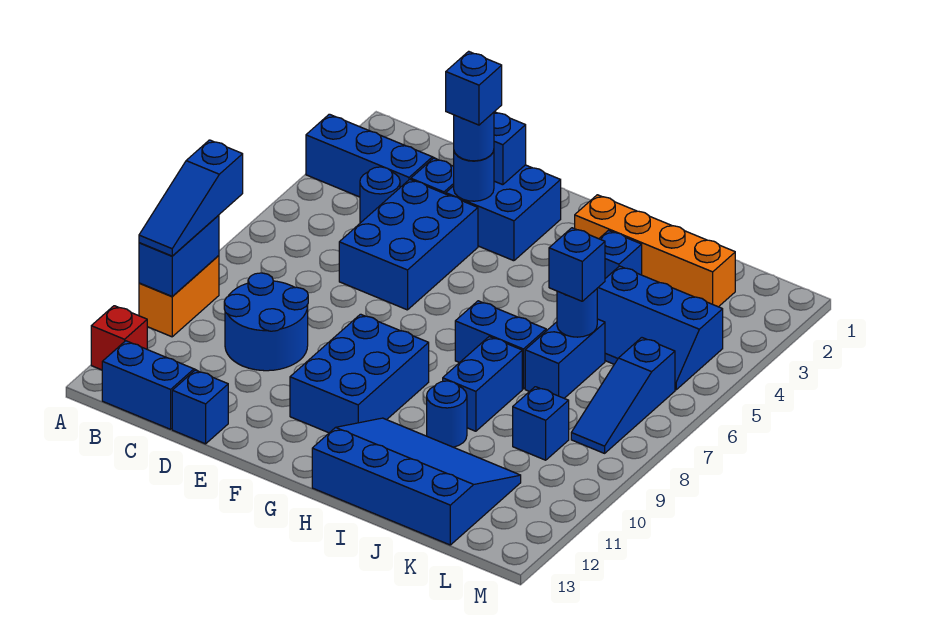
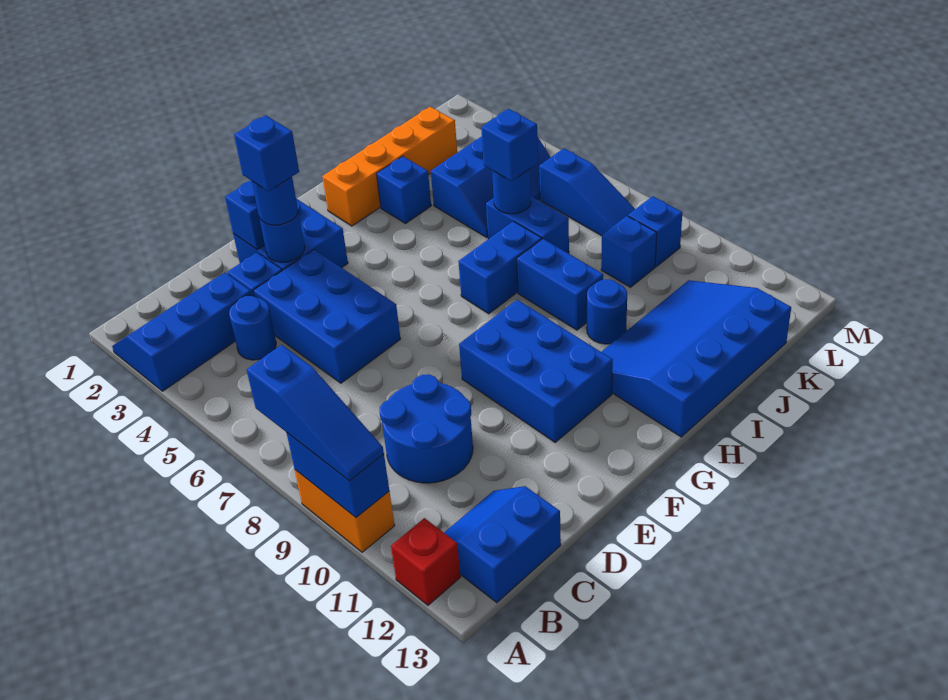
blue 1x1 brick [172,370,228,444] -> blue 1x1 brick moved to [628,196,682,267]

